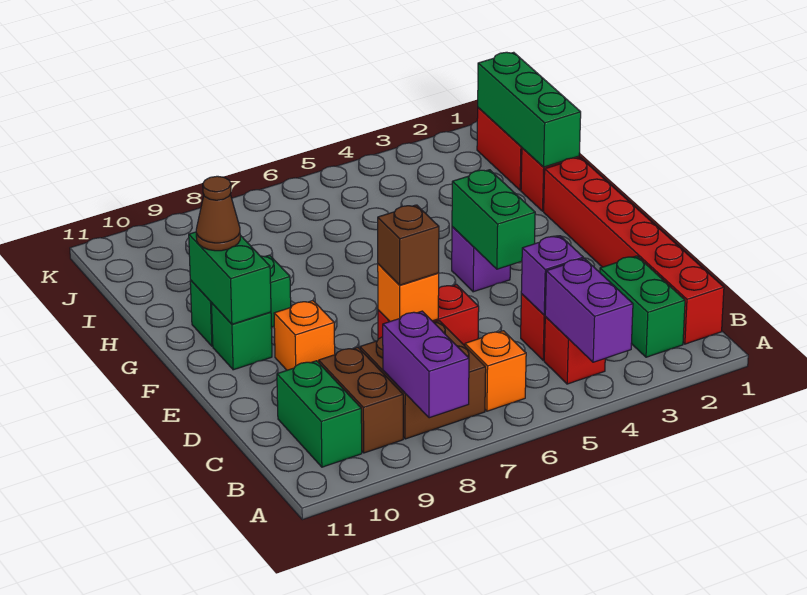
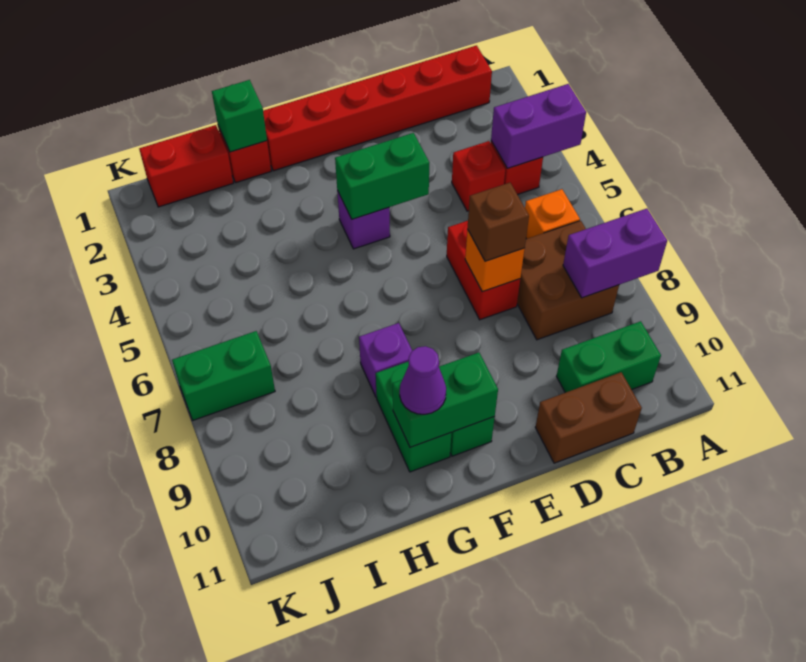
green 1x2 brick [600,256,685,357] -> green 1x2 brick moved to [172,331,275,420]
brown 1x2 brick [319,347,403,453] -> brown 1x2 brick moved to [535,372,642,463]
purple 1x1 brick [521,236,583,315] -> purple 1x1 brick moved to [359,323,412,397]
orange 1x1 brick [274,300,335,370] -> none
brown 1x1 cone [196,176,240,251] -> purple 1x1 cone [400,346,446,414]
green 1x3 brick [478,52,581,167] -> green 1x1 brick [212,80,267,152]

